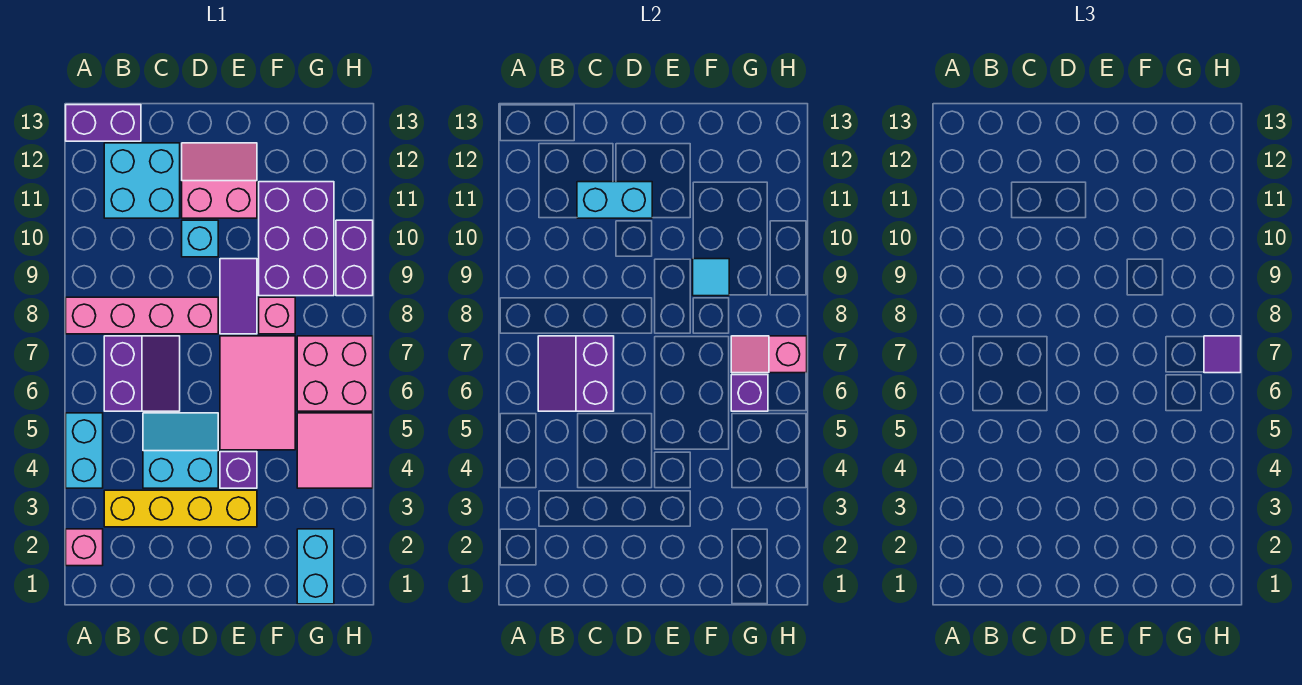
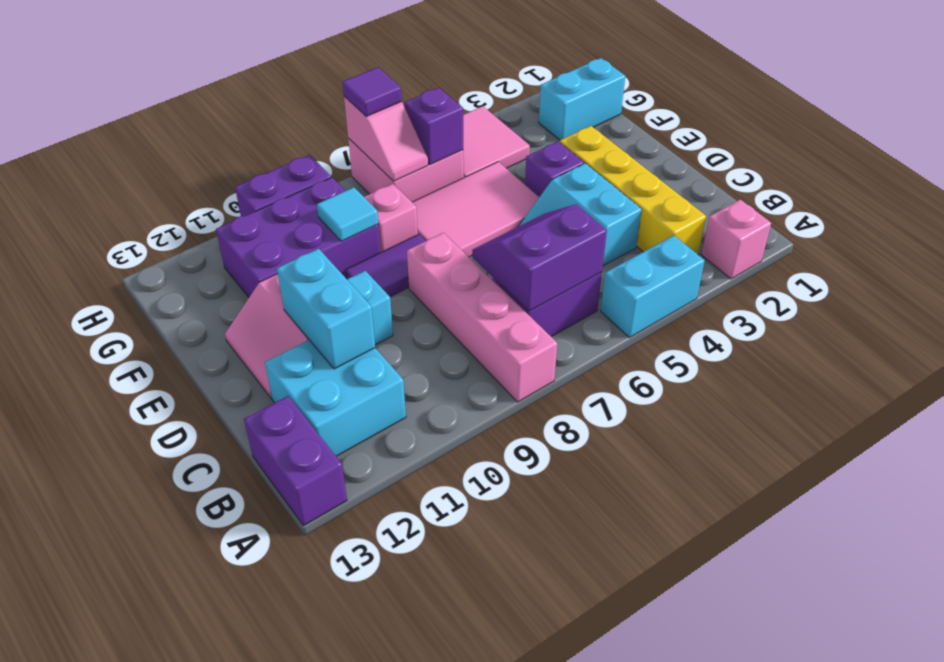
purple 2x2 slope [538,336,614,411] -> purple 2x2 slope turned to [472,204,607,312]

